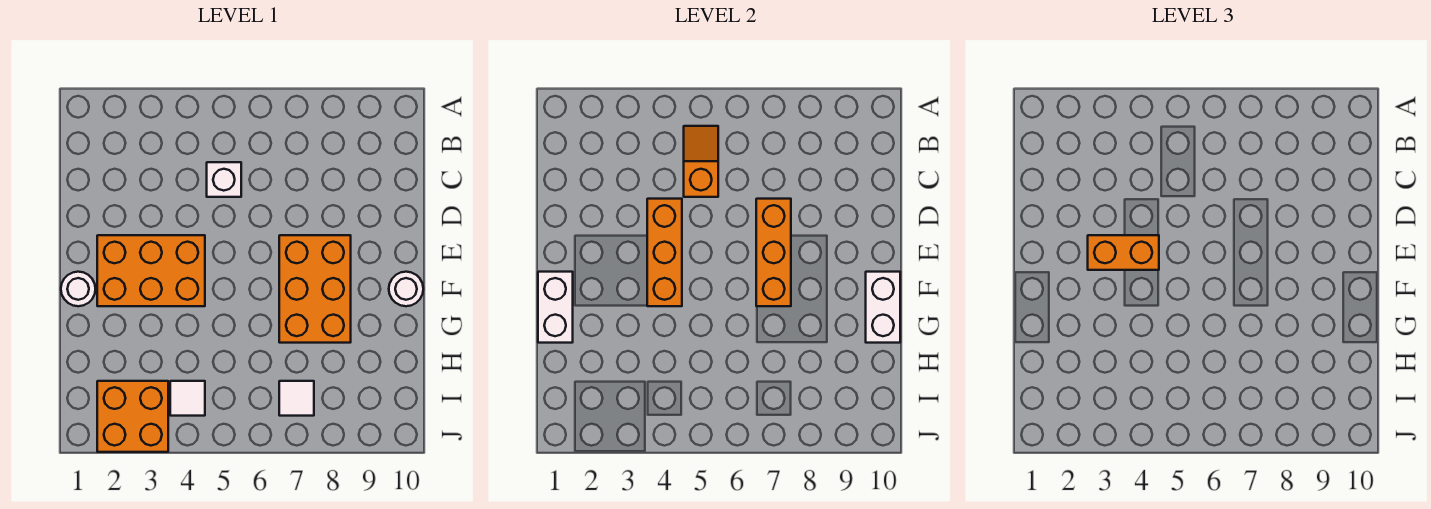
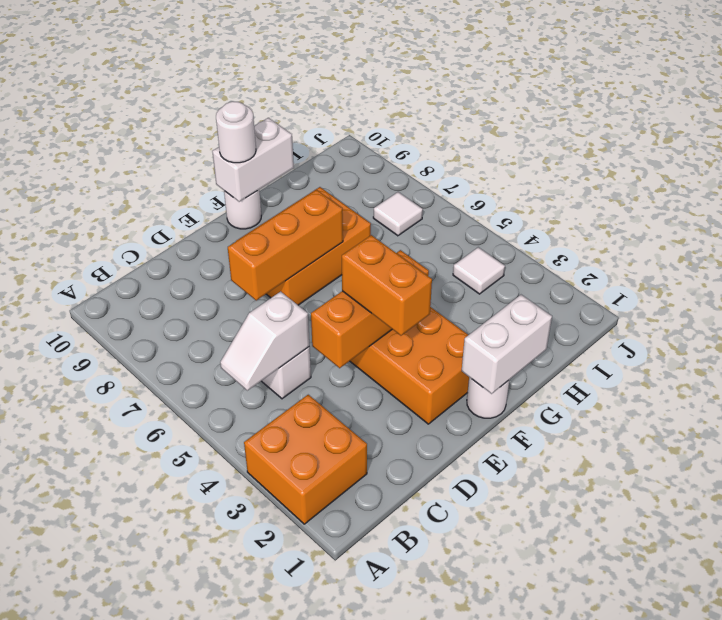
orange 1x2 slope [684,126,718,197] -> white 1x2 slope [220,292,309,391]
none -> white 1x1 round brick [216,101,256,163]
orange 2x2 brick [97,381,168,452] -> orange 2x2 brick moved to [244,395,367,524]

